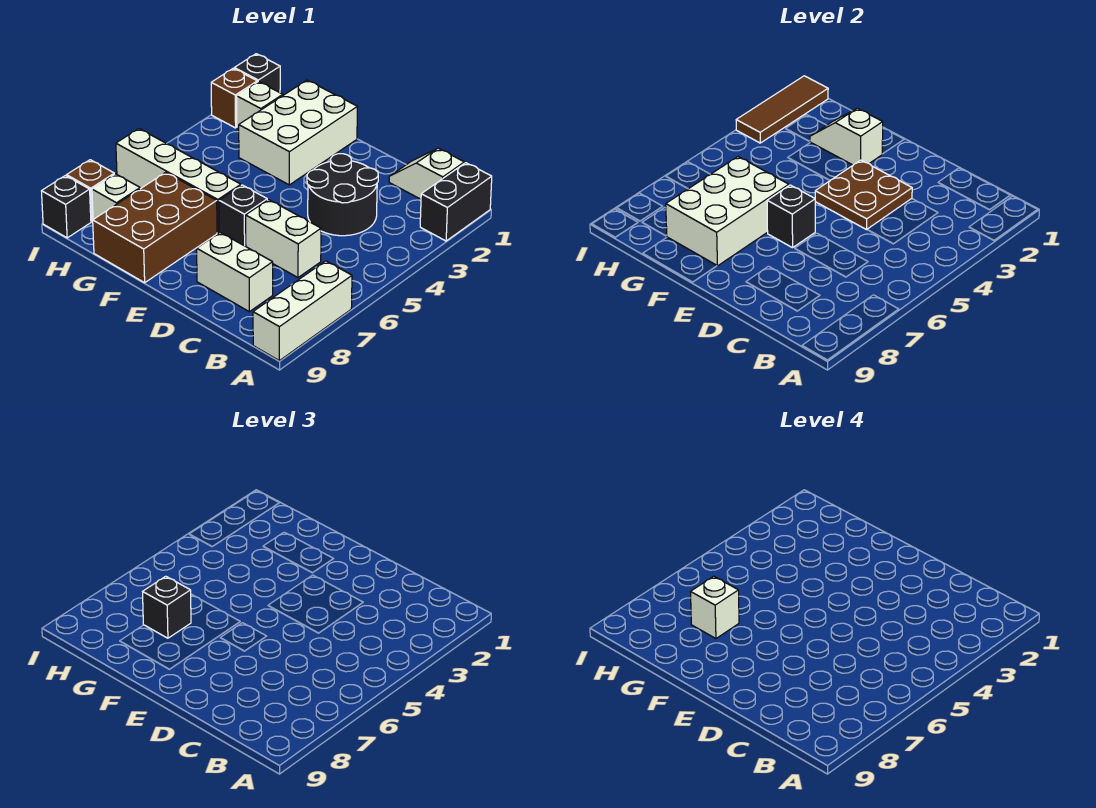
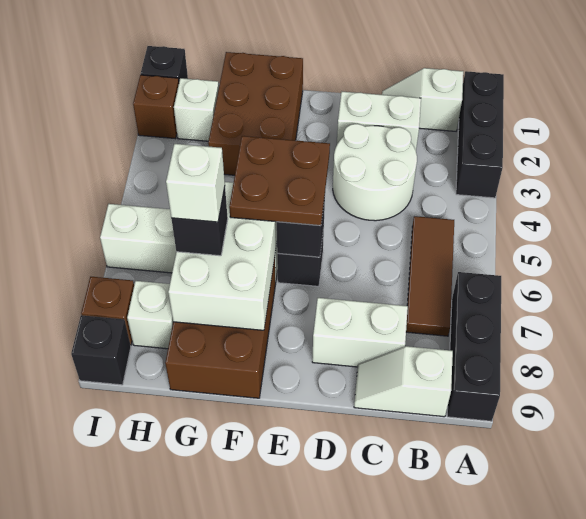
black 1x2 brick [420,163,492,241] -> black 1x3 brick [456,71,504,198]
white 1x3 brick [253,261,352,361] -> black 1x3 brick [447,272,501,421]
black 2x2 round brick [307,154,378,236] -> white 2x2 round brick [333,124,417,221]
white 1x2 brick [246,200,321,277] -> white 1x2 brick moved to [337,92,421,150]
brown 2x2 plate [815,160,912,230] -> brown 2x2 plate moved to [229,136,330,226]
white 2x3 brick [239,80,358,185] -> brown 2x3 brick [208,52,303,175]
white 1x2 slope [810,108,883,165] -> white 1x2 slope moved to [354,346,453,417]
brown 1x3 tile [736,76,828,143] -> brown 1x3 tile moved to [406,216,454,336]

